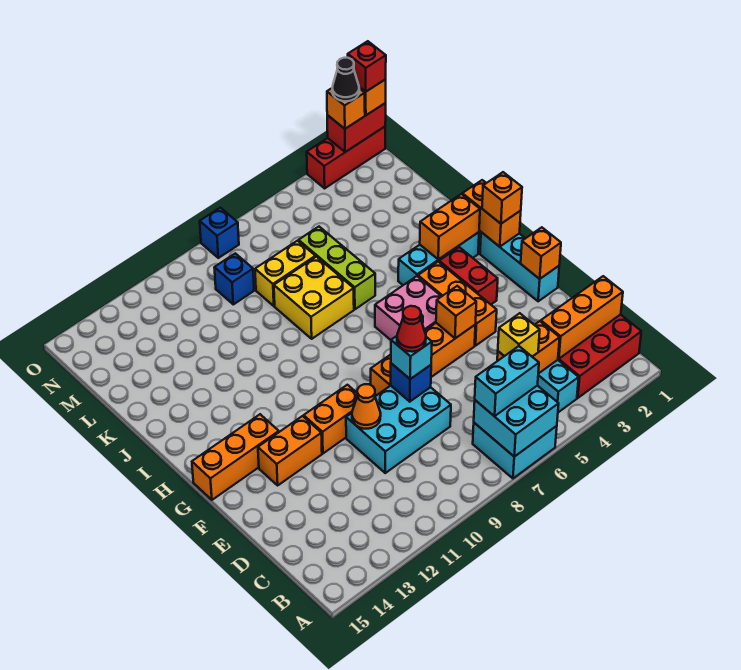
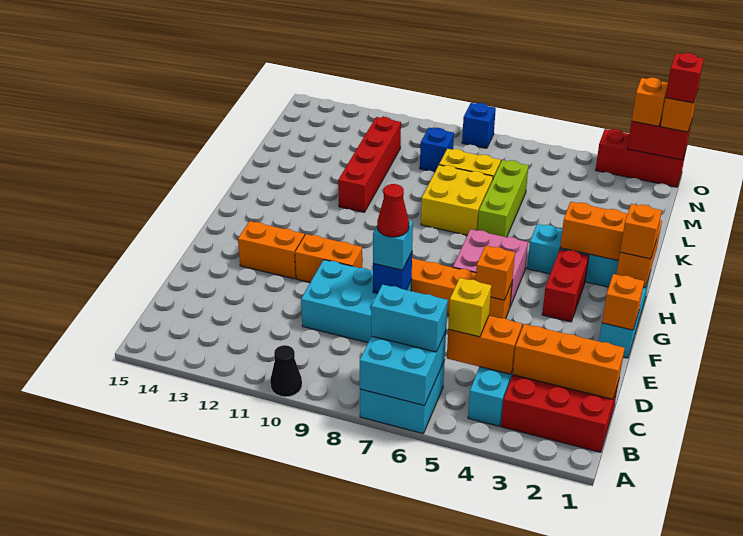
orange 1x1 cone [352,384,381,429] -> none
orange 1x3 brick [418,262,497,346] -> none
orange 1x3 brick [192,414,279,500] -> none
none -> red 1x4 brick [338,117,401,212]
black 1x1 cone [332,58,359,101] -> black 1x1 cone moved to [270,345,302,397]

